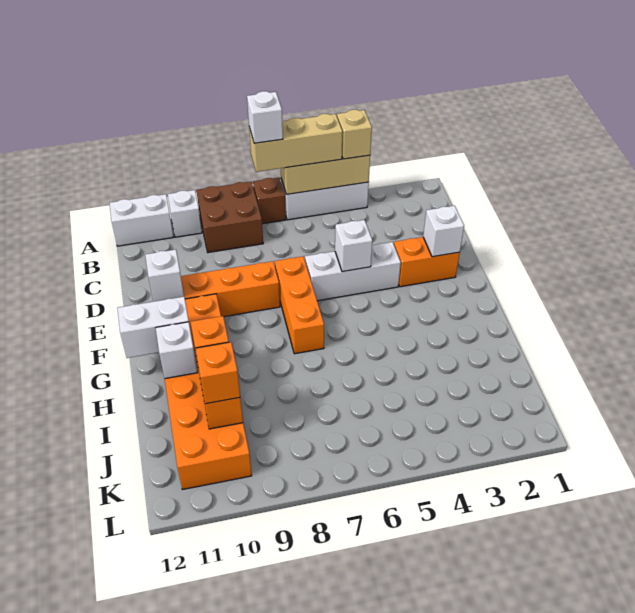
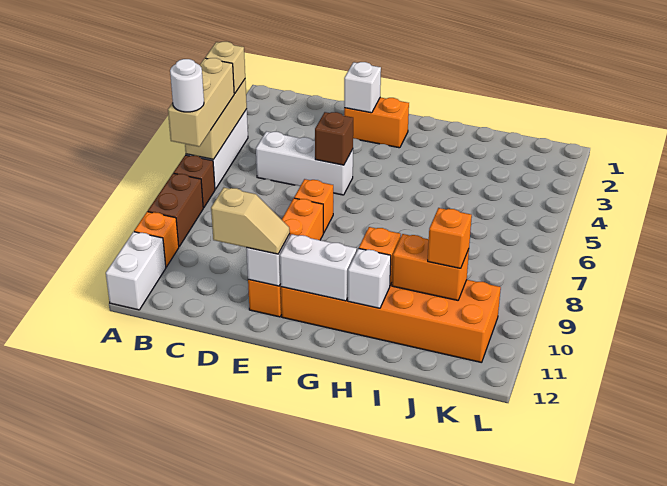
white 1x1 brick [247,91,283,143] -> white 1x1 round brick [170,59,204,112]
brown 2x2 brick [196,182,263,253] -> brown 1x2 brick [148,173,203,246]
white 1x1 brick [168,190,202,237] -> orange 1x1 brick [134,212,179,267]
none -> tan 1x2 slope [211,188,290,254]
orange 1x2 brick [394,237,460,287] -> orange 1x2 brick turned to [344,98,409,148]
white 1x3 brick [305,242,401,301] -> white 1x3 brick turned to [256,131,353,195]
white 1x1 brick [335,220,372,272] -> brown 1x1 brick [315,112,353,165]
orange 1x3 brick [275,256,324,354] -> orange 1x1 brick [294,179,333,233]
white 1x2 brick [118,297,189,358] -> white 1x2 brick turned to [280,234,357,301]

